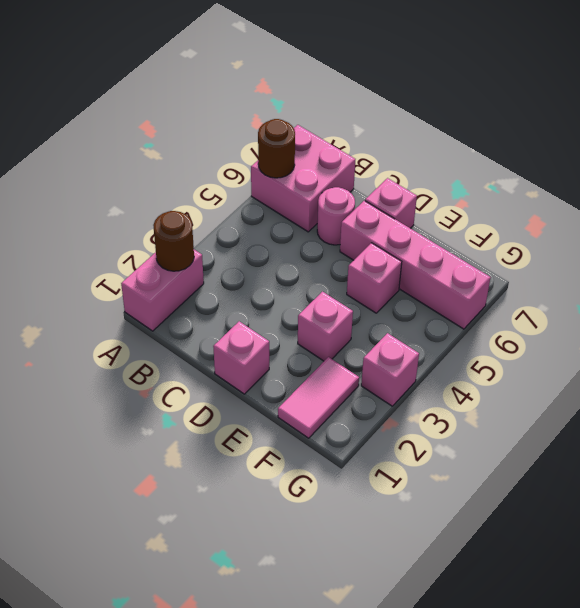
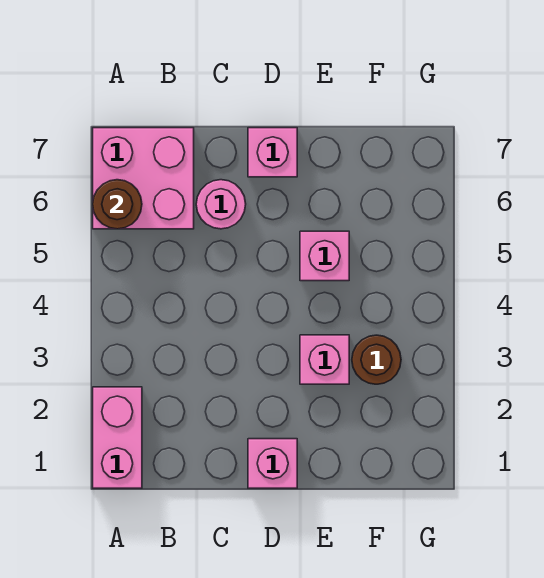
brown 1x1 round brick [153,211,194,271] -> brown 1x1 round brick moved to [352,335,401,384]
pink 1x4 brick [340,201,490,329] -> none
pink 1x2 tile [278,357,359,438] -> none
pink 1x1 brick [361,333,419,406] -> none

